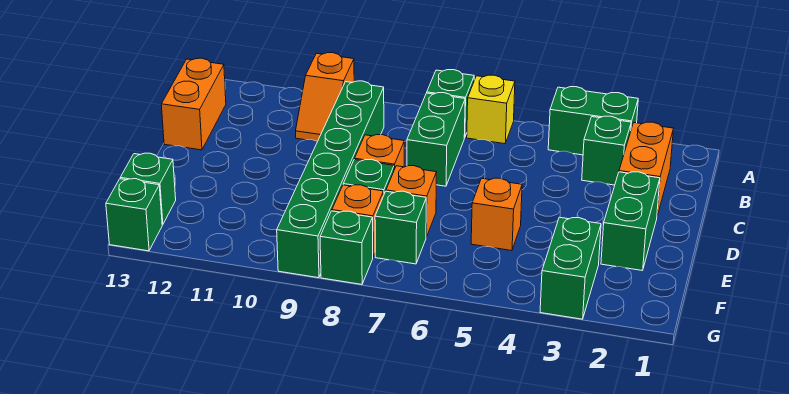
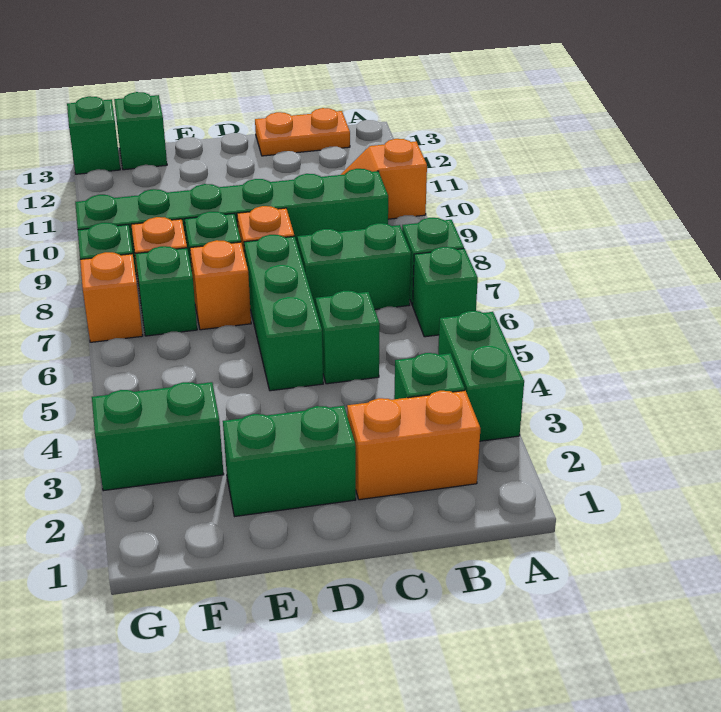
yellow 1x1 brick [467,75,515,144] -> green 1x1 brick [413,247,478,337]
orange 1x2 brick [161,58,226,150] -> orange 1x2 plate [255,108,350,156]
none -> green 1x1 brick [316,291,380,384]
none -> green 1x3 brick [244,235,323,391]
orange 1x1 brick [471,178,522,251] -> orange 1x1 brick moved to [80,252,143,342]

